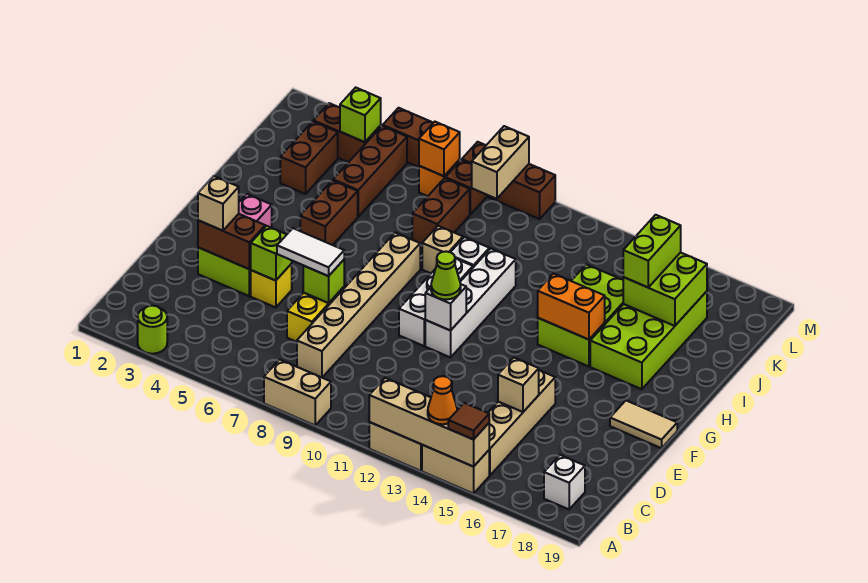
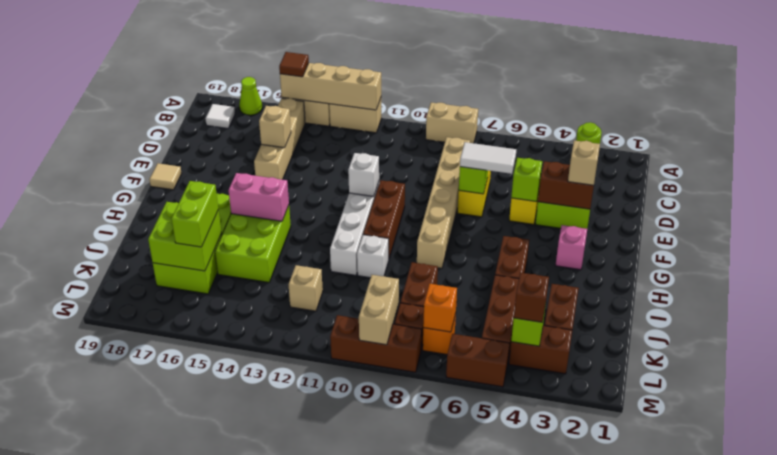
orange 1x1 cone [428,376,457,424] -> none
white 1x1 brick [544,455,585,509] -> white 1x1 tile [205,104,235,128]
white 1x3 brick [399,259,473,346] -> brown 1x3 brick [363,180,405,258]
lime 1x1 cone [431,251,461,300] -> lime 1x1 cone moved to [239,77,262,115]
tan 1x2 tile [610,401,677,448] -> tan 1x1 tile [149,163,182,190]
orange 1x2 brick [538,274,605,340] -> pink 1x2 brick [228,173,289,221]
tan 1x1 brick [422,226,463,273] -> tan 1x1 brick moved to [289,265,323,311]
none -> brown 1x1 brick [514,273,549,322]

